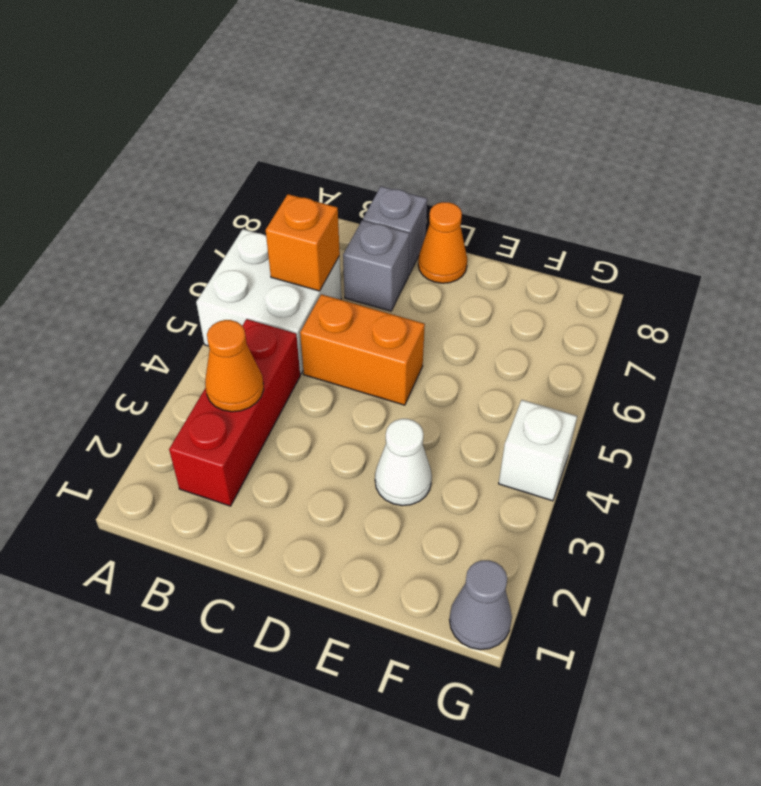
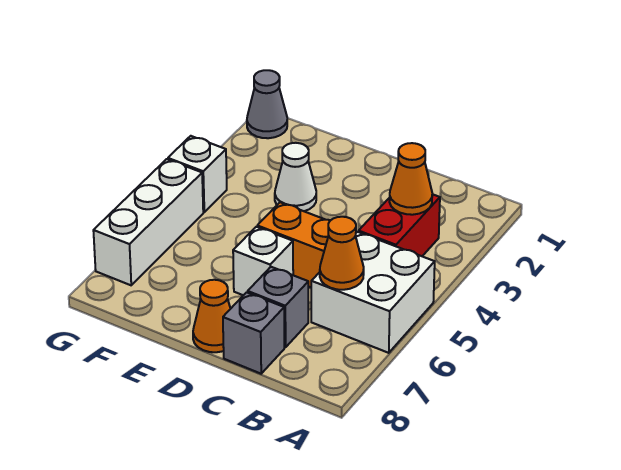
red 1x3 brick [169,319,300,506] -> red 1x2 brick [359,194,440,256]
orange 1x1 brick [266,194,340,291] -> orange 1x1 cone [320,217,364,290]
none -> white 1x1 brick [233,227,293,295]
none -> white 1x3 brick [93,159,203,285]

